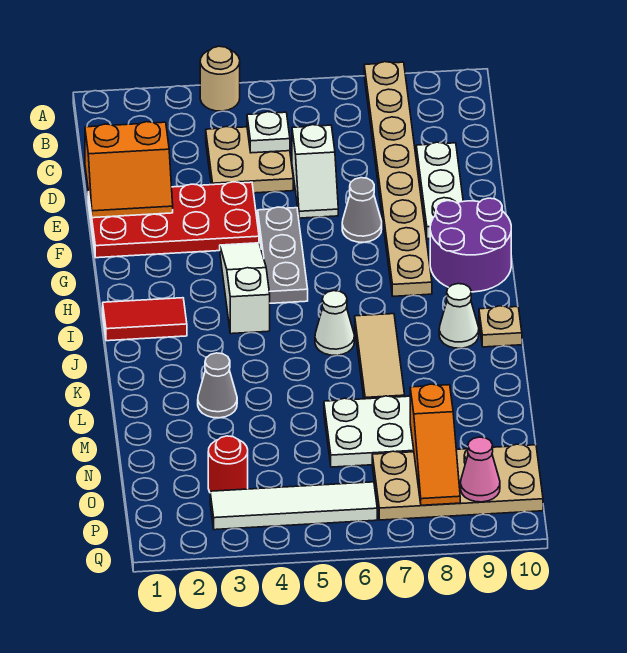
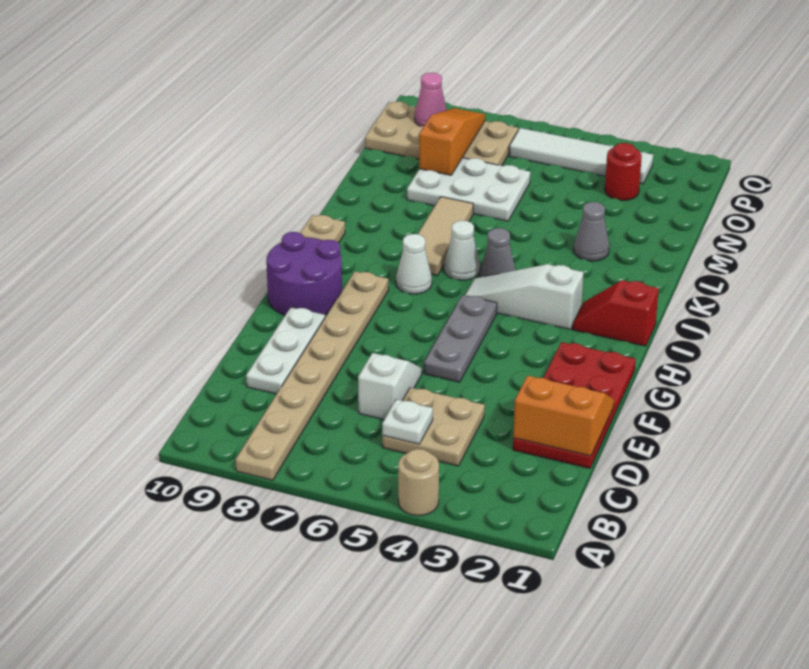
red 2x4 plate [88,182,259,258] -> red 2x4 plate turned to [513,342,636,468]
grey 1x1 cone [342,178,382,242] -> grey 1x1 cone moved to [480,228,515,277]
white 1x3 slope [220,243,270,334] -> white 1x3 slope turned to [465,264,584,330]
red 1x2 tile [103,298,187,341] -> red 1x2 slope [573,280,659,346]
white 1x1 cone [439,284,479,348] -> white 1x1 cone moved to [396,234,432,294]

